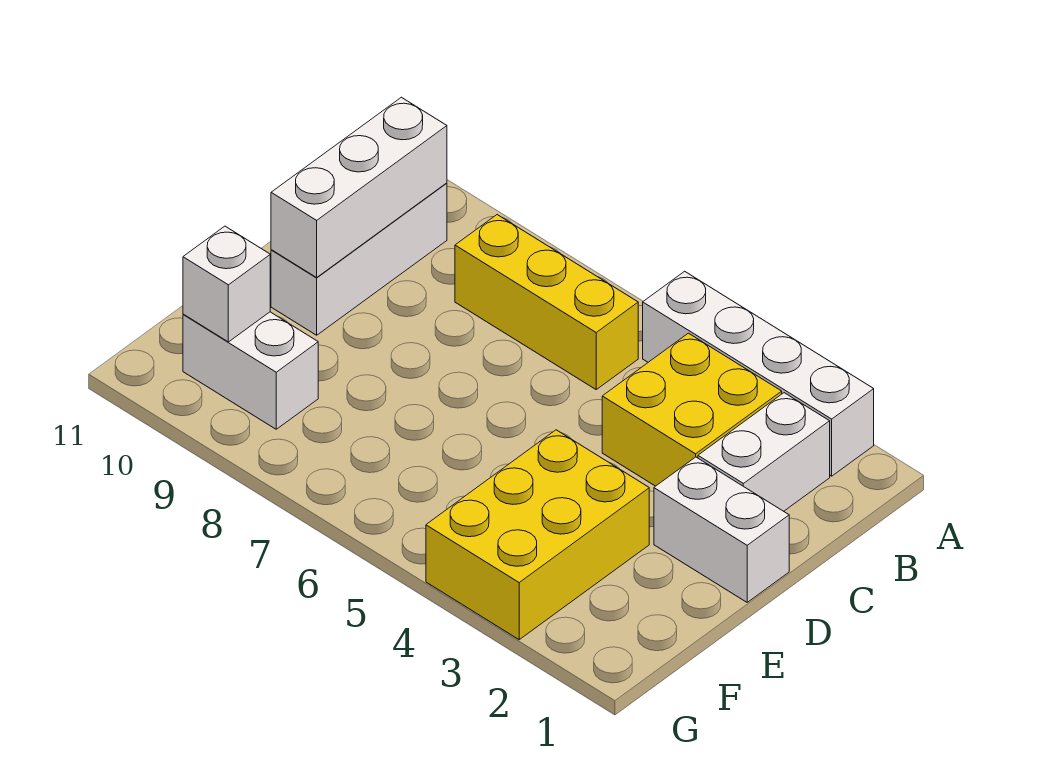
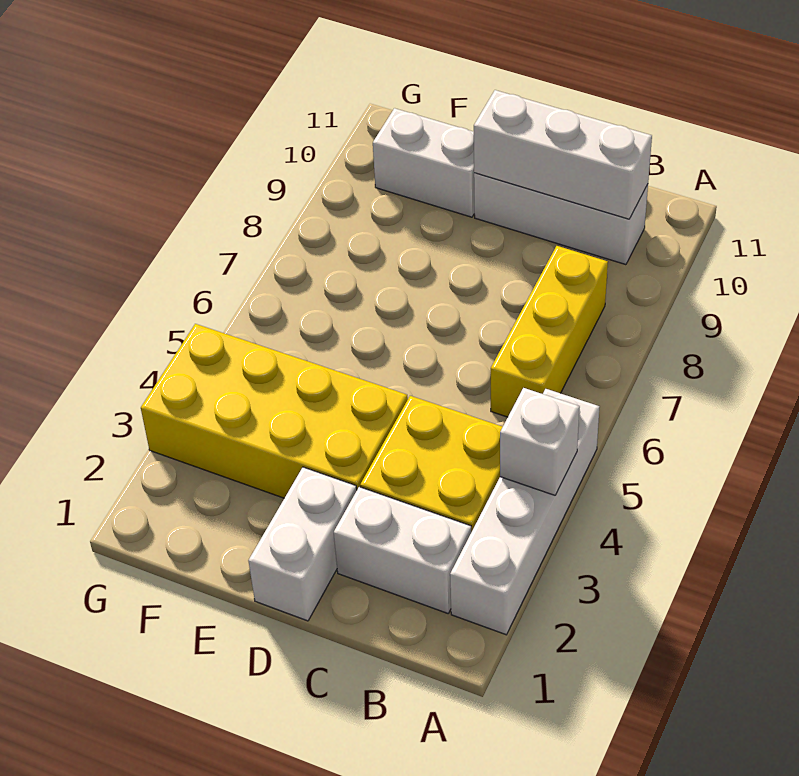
yellow 2x3 brick [426,430,649,640] -> yellow 2x4 brick [141,324,408,498]
white 1x2 brick [183,312,318,429] -> white 1x2 brick turned to [373,108,474,217]
white 1x1 brick [183,226,270,342] -> white 1x1 brick moved to [500,388,580,495]

